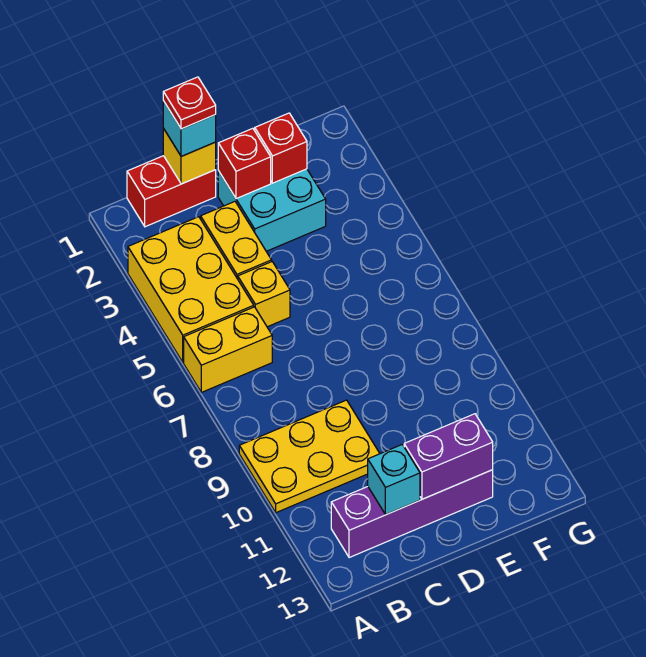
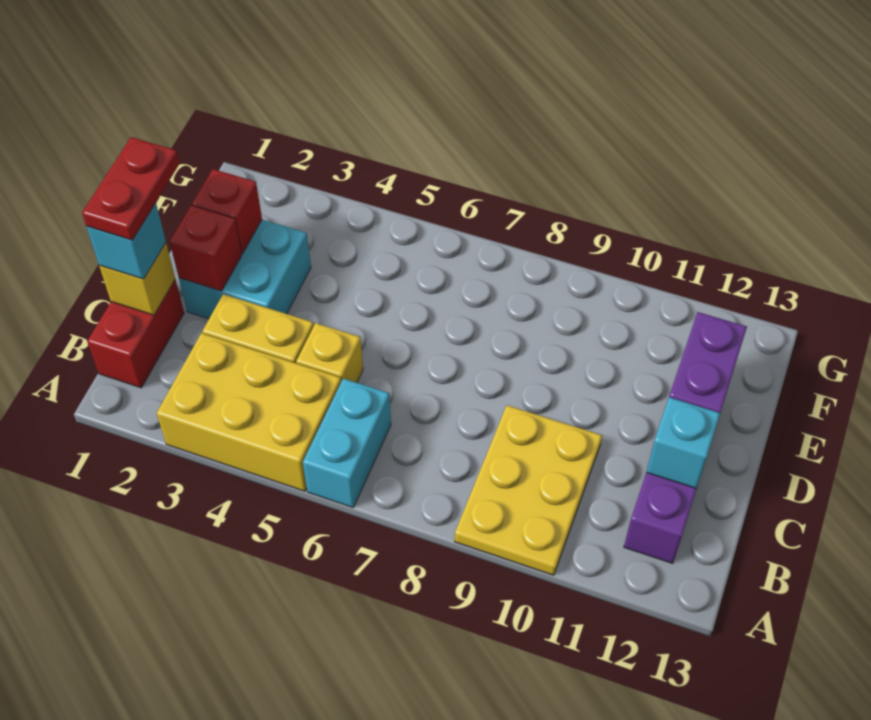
yellow 1x2 brick [184,307,272,392] -> cyan 1x2 brick [303,378,391,507]
red 1x1 plate [163,77,216,129] -> red 1x2 plate [82,137,179,240]

